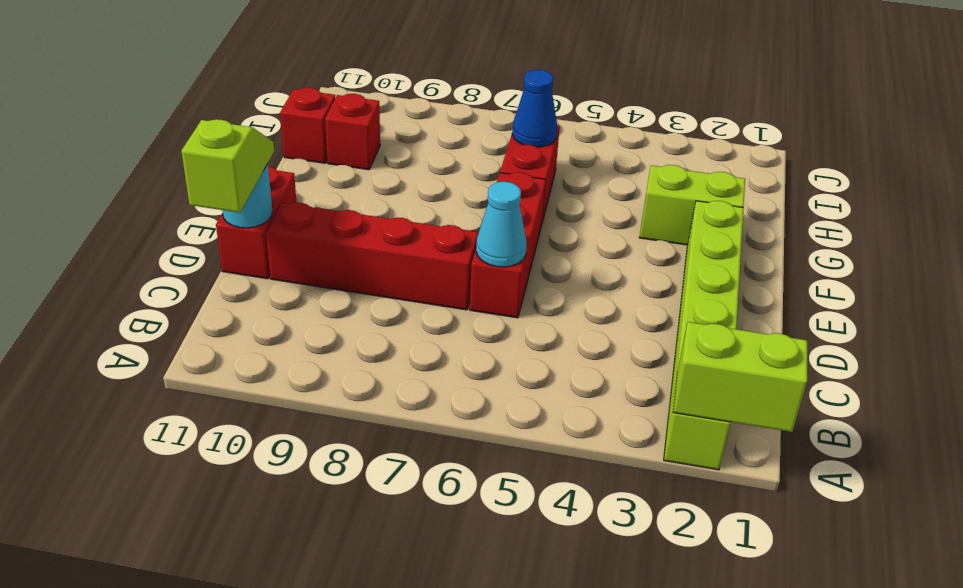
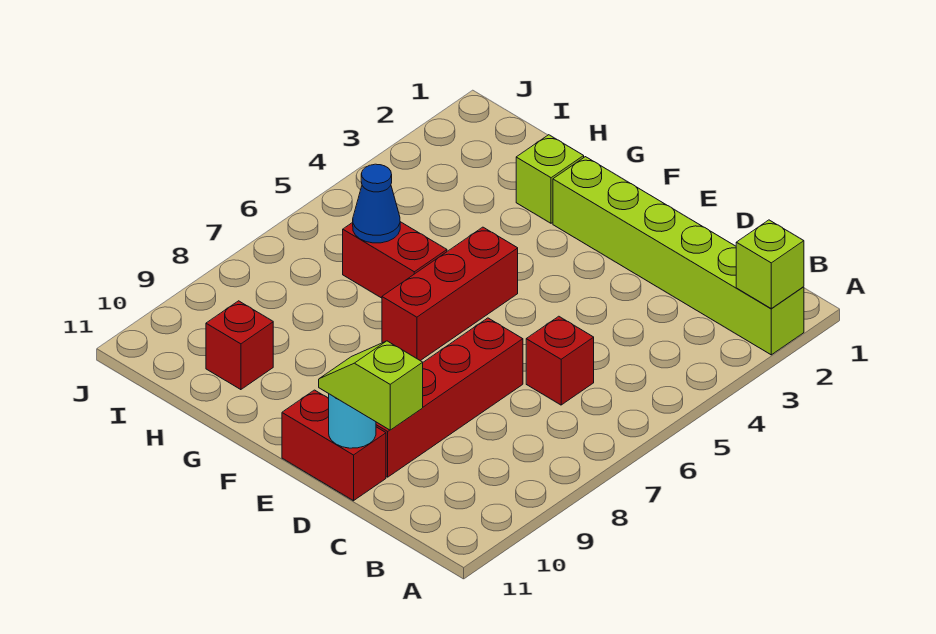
lime 1x2 brick [673,322,807,432] -> lime 1x1 brick [736,220,804,308]
red 1x3 brick [470,172,546,318] -> red 1x3 brick turned to [382,227,518,361]
cyan 1x1 cone [476,181,527,267] -> none
lime 1x2 brick [639,165,745,245] -> lime 1x1 brick [516,135,584,223]
red 1x1 brick [280,88,335,163] -> red 1x1 brick moved to [526,316,594,405]

